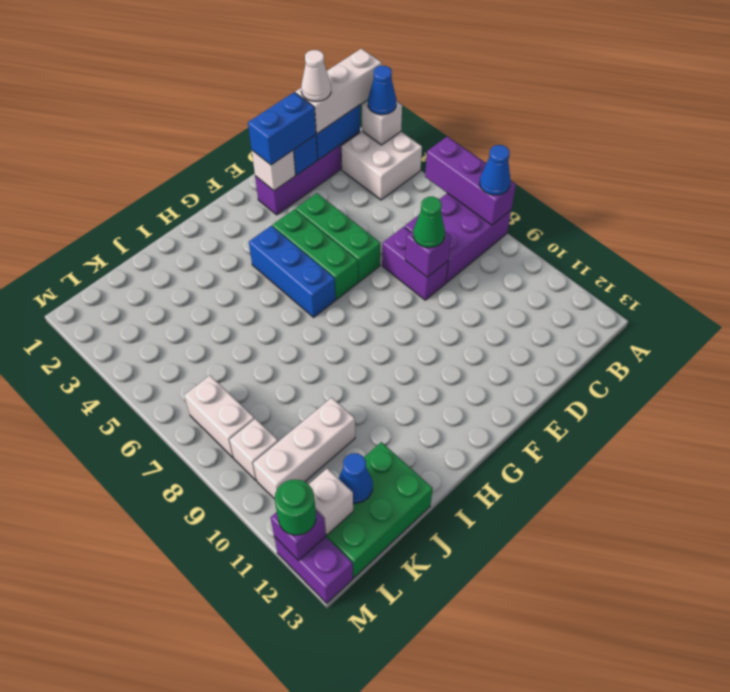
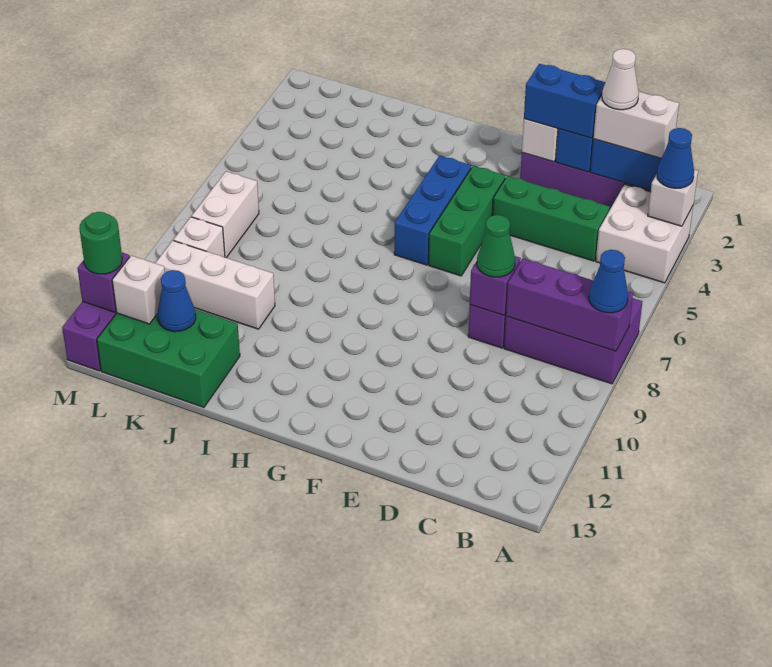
white 1x3 brick [295,49,382,134] -> white 1x2 brick [593,92,679,158]
purple 1x3 brick [425,137,516,225] -> purple 1x3 brick turned to [506,259,633,351]
green 1x3 brick [296,193,380,282] -> green 1x3 brick turned to [493,176,610,261]

